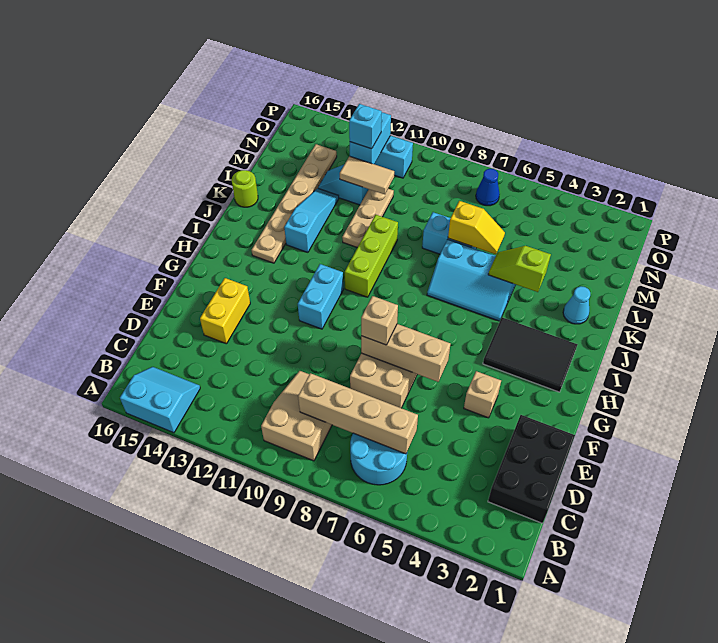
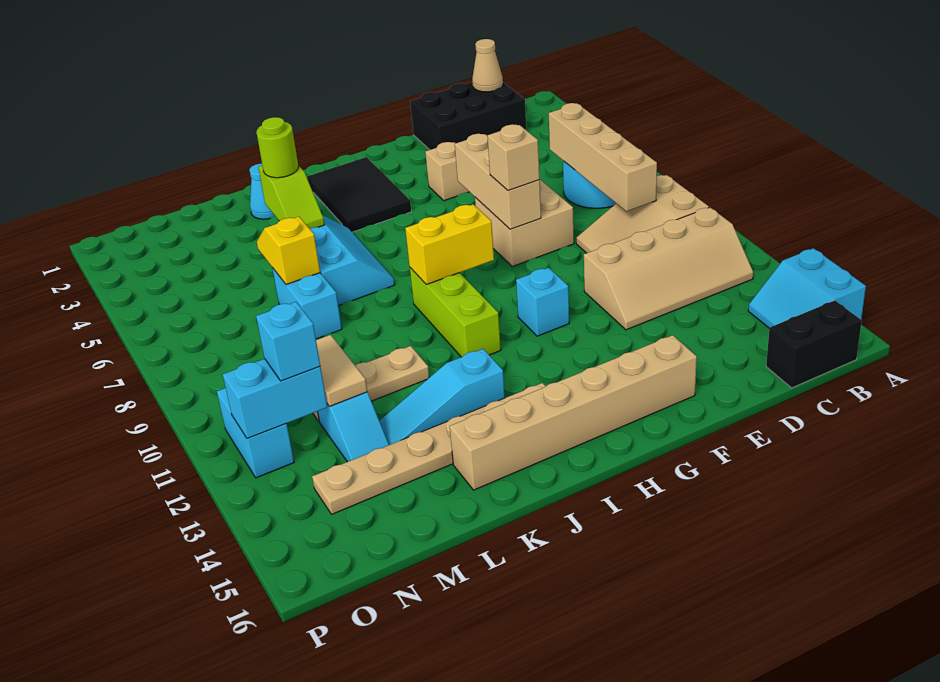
none -> tan 2x4 slope [584,207,753,330]
none -> black 1x2 brick [766,300,862,388]
none -> tan 1x1 cone [472,39,503,92]
yellow 1x2 brick [200,278,250,344] -> yellow 1x2 brick moved to [405,204,494,285]
none -> tan 1x6 brick [450,335,697,490]
cyan 1x2 brick [298,264,343,329] -> cyan 1x1 brick [516,267,569,336]
lime 1x3 brick [345,215,398,297] -> lime 1x3 brick turned to [410,268,501,357]
lime 1x1 round brick [232,170,258,207] -> lime 1x1 round brick moved to [256,117,298,178]
blue 1x1 cone [476,169,500,206] -> none

